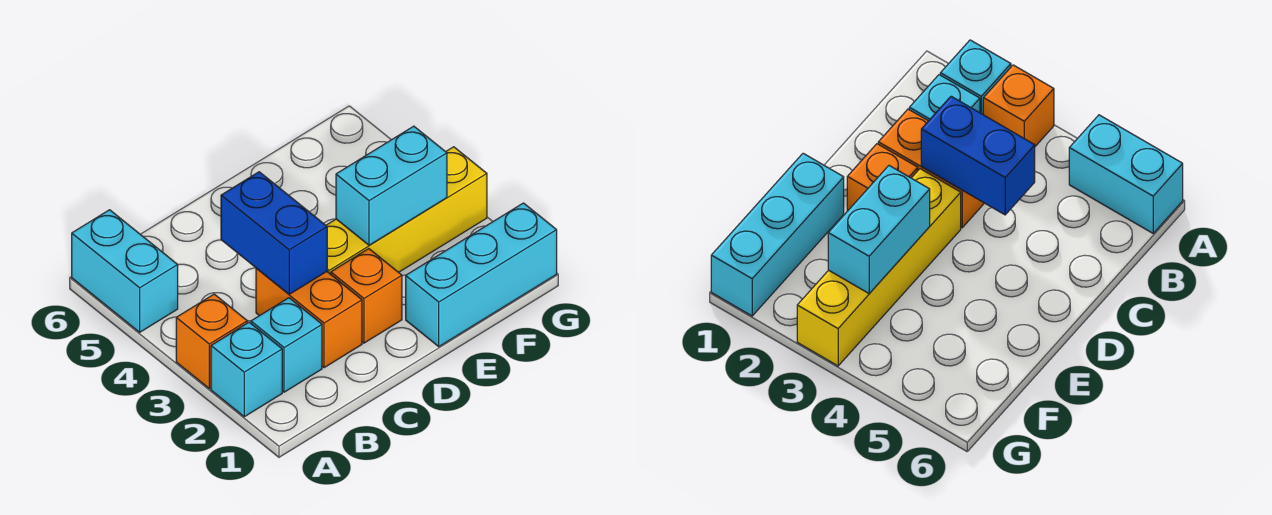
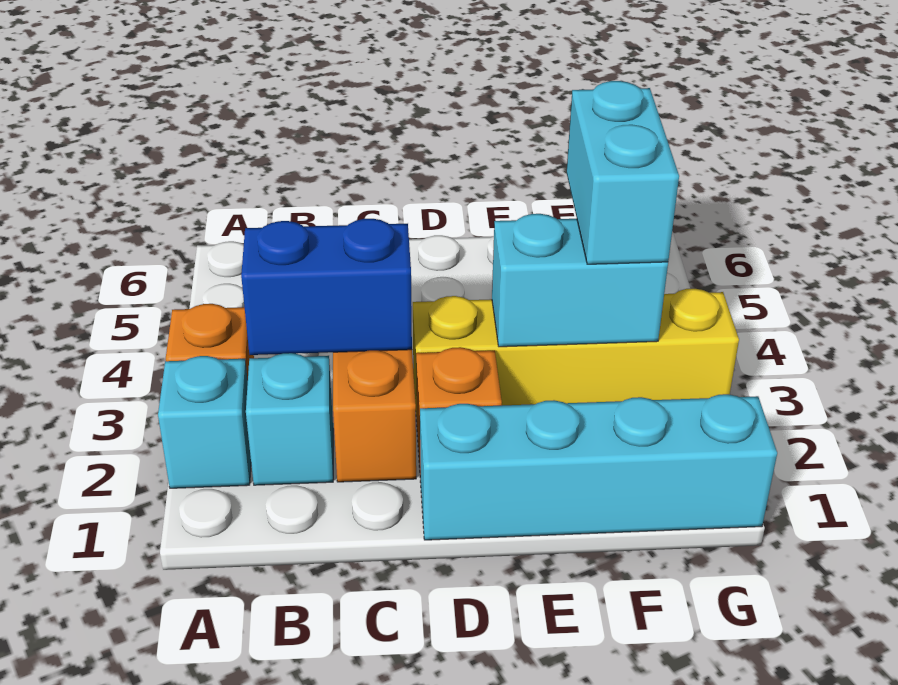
cyan 1x2 brick [72,210,178,332] -> cyan 1x2 brick moved to [567,81,679,264]
blue 1x2 brick [221,172,327,294] -> blue 1x2 brick turned to [241,219,412,355]
cyan 1x3 brick [406,203,557,347] -> cyan 1x4 brick [420,394,777,540]

